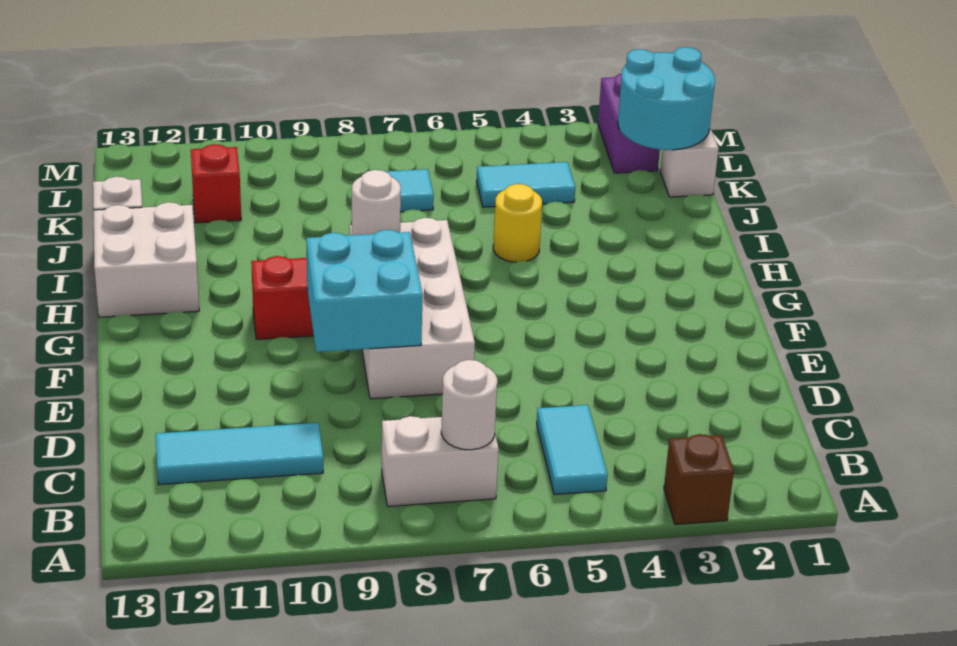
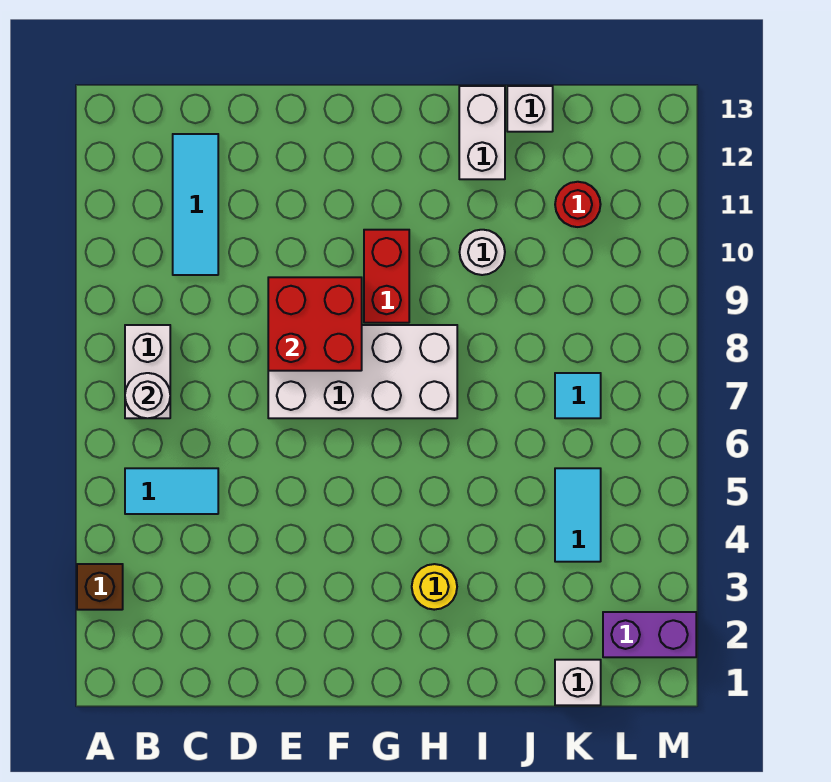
cyan 2x2 brick [306,230,423,352] -> red 2x2 brick [268,277,362,371]
white 1x1 round brick [352,170,401,235] -> white 1x1 round brick moved to [460,230,505,275]
white 2x2 brick [94,202,199,317] -> white 1x2 brick [459,86,505,179]
yellow 1x1 round brick [493,184,542,262] -> yellow 1x1 round brick moved to [412,564,457,610]
cyan 2x2 round brick [618,47,715,150] -> none
red 1x1 brick [191,144,241,223] -> red 1x1 round brick [555,182,601,227]

